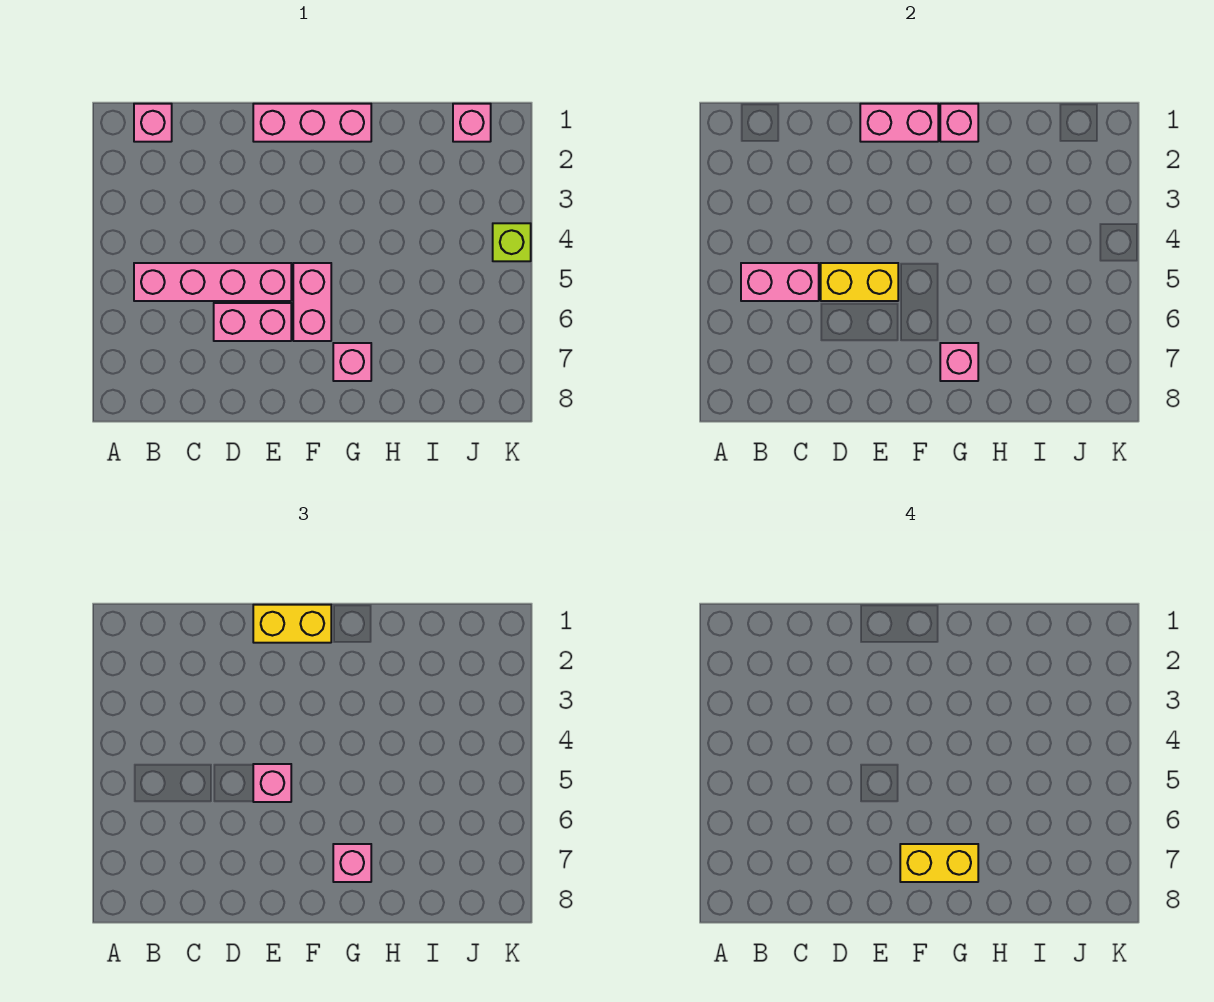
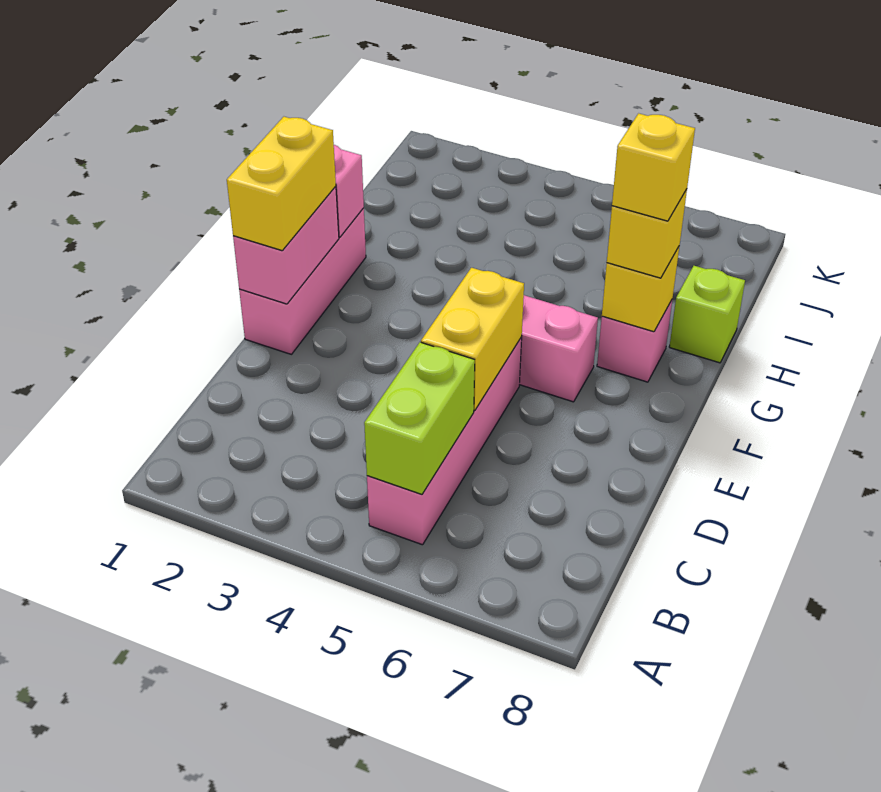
pink 1x1 brick [134,104,172,142] -> none
pink 1x2 brick [741,263,819,301] -> lime 1x2 brick [364,342,475,494]
pink 1x2 brick [214,303,291,341] -> none
pink 1x1 brick [253,764,291,802] -> none
yellow 1x2 brick [900,844,978,882] -> yellow 1x1 brick [612,113,695,221]
pink 1x1 brick [940,343,978,381] -> yellow 1x1 brick [602,247,679,332]
pink 1x1 brick [333,844,371,882] -> yellow 1x1 brick [607,189,687,278]
pink 1x1 brick [453,104,491,142] -> none
lime 1x1 brick [493,223,531,261] -> lime 1x1 brick moved to [669,266,745,363]

